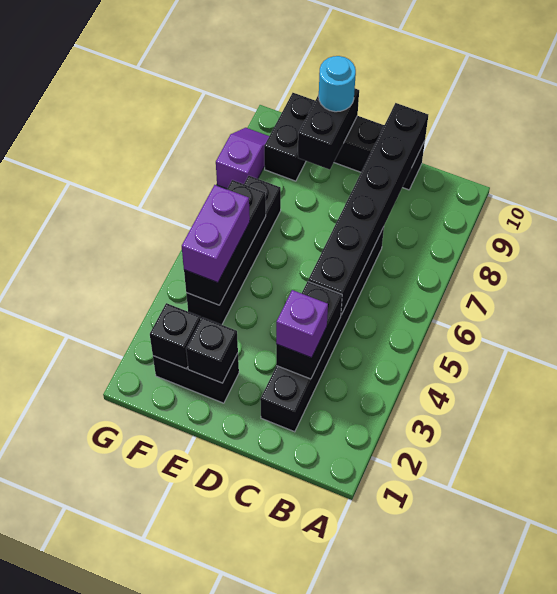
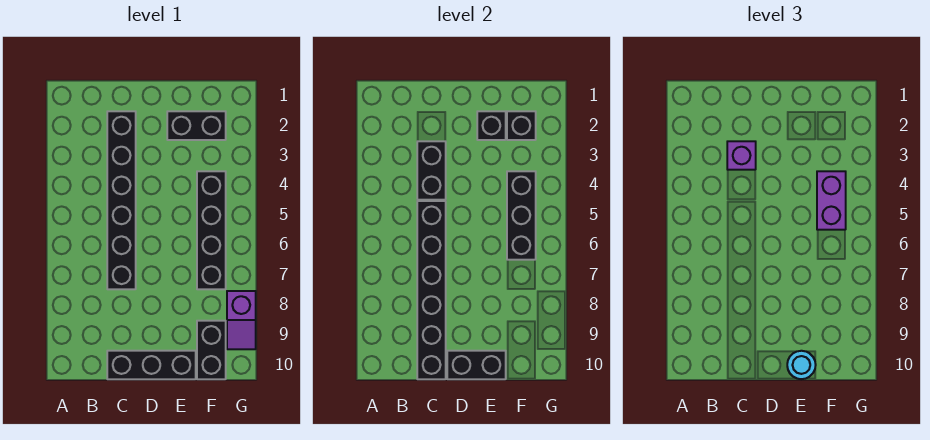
black 1x2 brick [298,89,359,170] -> black 1x2 brick turned to [447,351,506,379]

